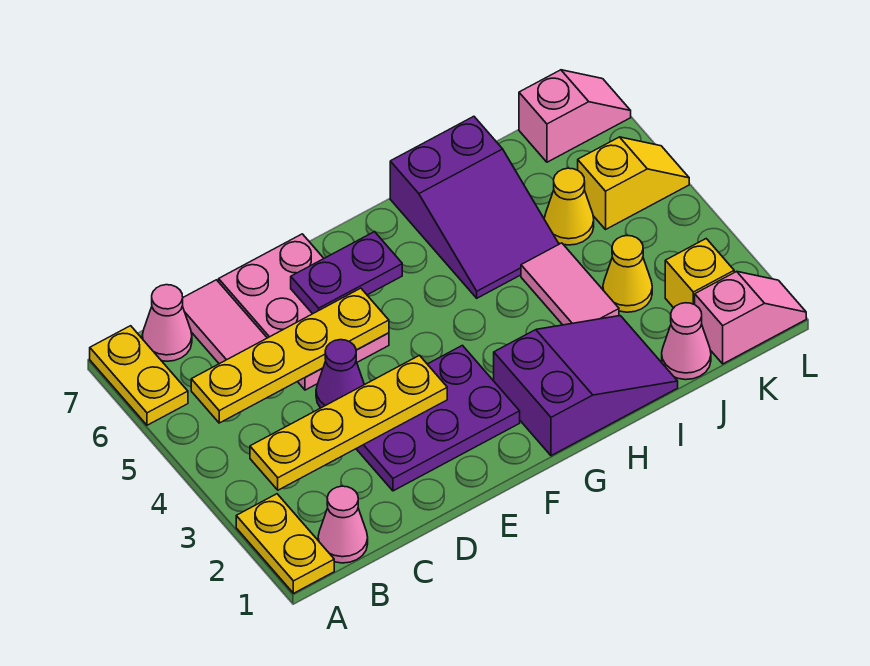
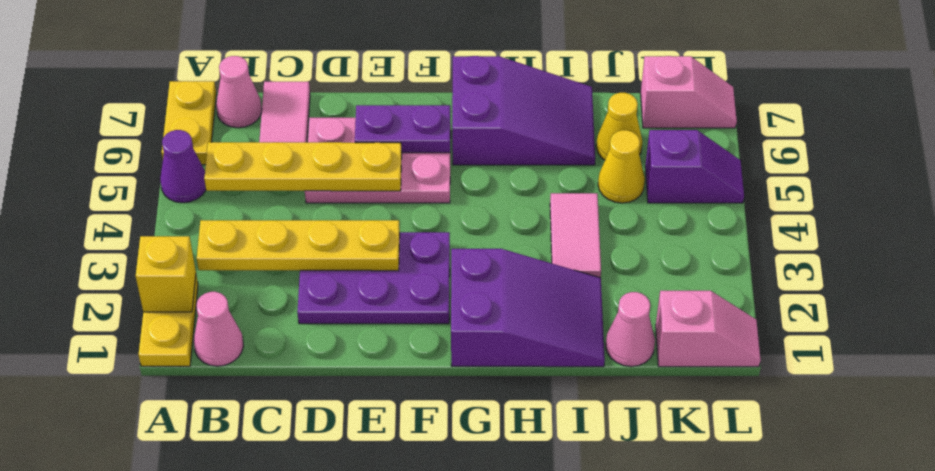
purple 1x1 cone [316,340,364,408] -> purple 1x1 cone moved to [160,130,206,203]
pink 2x3 plate [219,234,389,390] -> pink 2x3 plate turned to [305,118,451,203]
purple 2x3 slope [390,116,559,298] -> purple 2x3 slope turned to [452,56,595,165]
yellow 1x1 cone [603,236,652,312] -> yellow 1x1 cone moved to [596,93,642,160]
yellow 1x1 brick [665,239,734,308] -> yellow 1x1 brick moved to [136,236,196,312]
yellow 1x2 slope [578,137,689,229] -> purple 1x2 slope [645,130,744,203]

